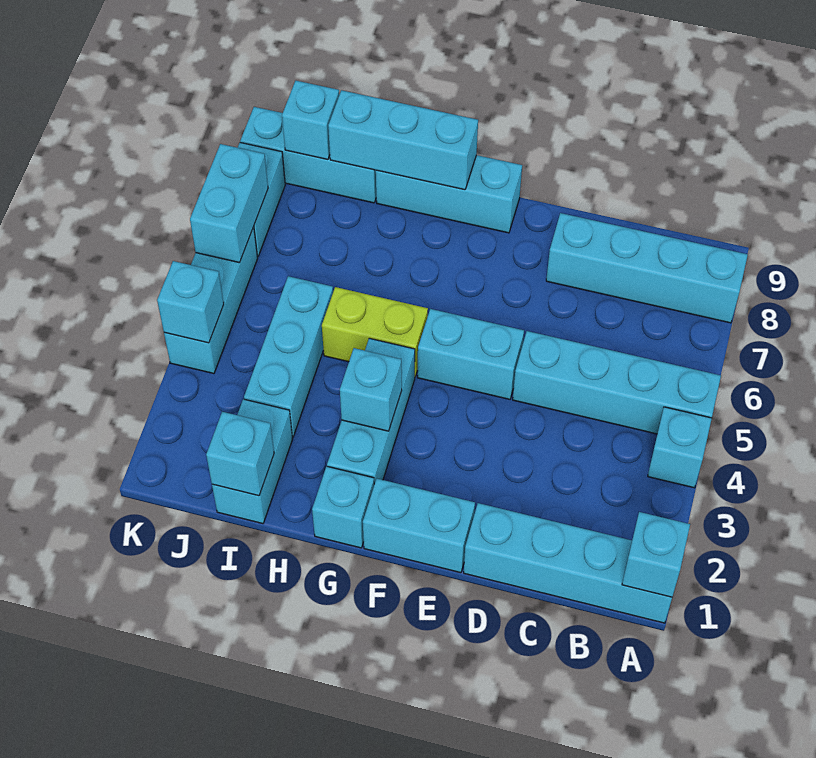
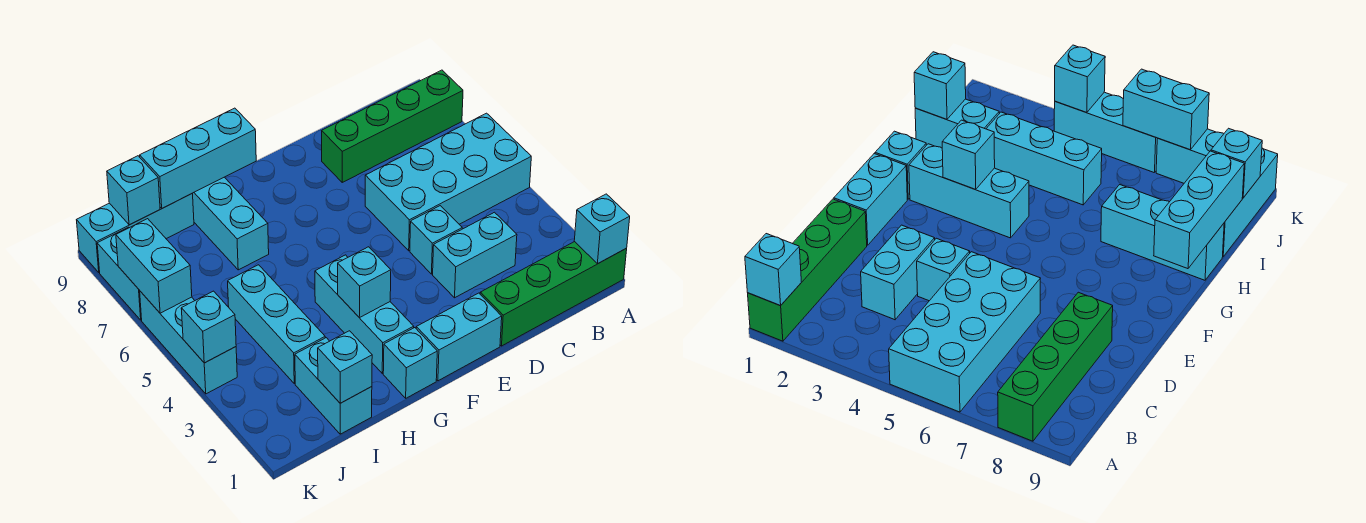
cyan 1x4 brick [464,503,672,623] -> green 1x4 brick [480,242,627,346]
cyan 1x1 brick [648,407,712,488] -> cyan 1x1 brick moved to [410,206,462,274]
cyan 1x4 brick [513,331,721,434] -> cyan 2x4 brick [365,113,531,251]
cyan 1x4 brick [546,213,748,323] -> green 1x4 brick [322,70,463,182]
cyan 1x2 brick [418,309,524,399] -> cyan 1x2 brick moved to [433,212,517,298]
cyan 1x3 brick [376,155,522,233] -> cyan 1x3 brick turned to [192,177,269,270]
lime 1x2 brick [322,287,428,377] -> none

